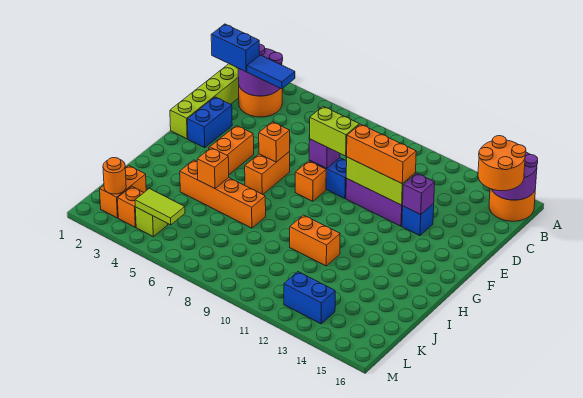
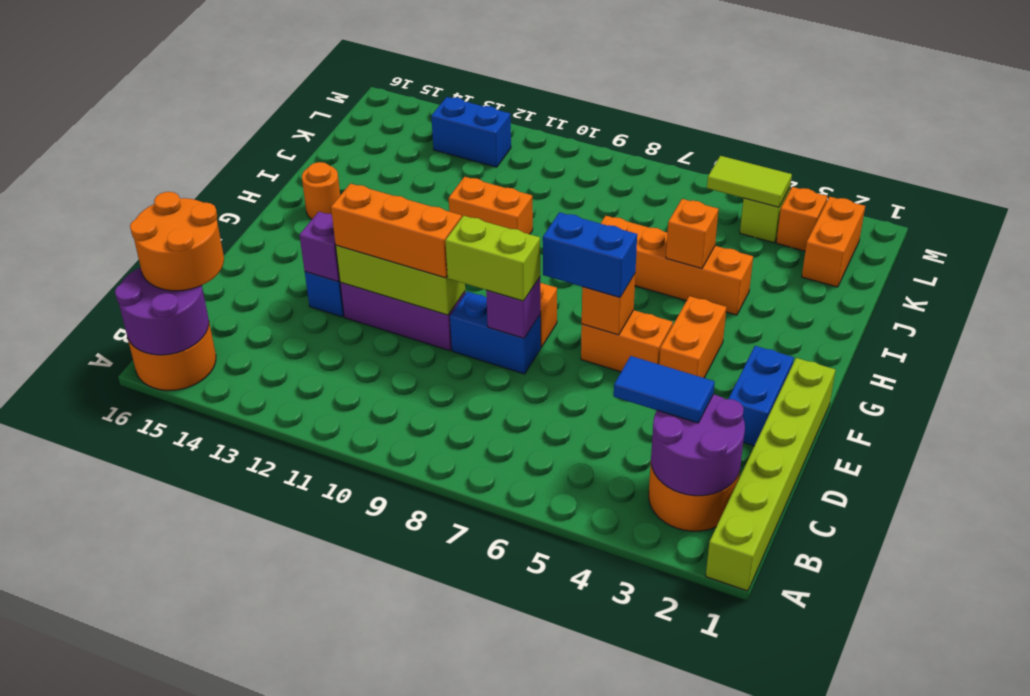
blue 1x2 brick [211,24,259,72] -> blue 1x2 brick moved to [543,212,637,298]
orange 1x2 brick [245,152,290,194] -> orange 1x2 brick turned to [581,310,673,372]
orange 1x1 round brick [103,158,126,194] -> orange 1x1 round brick moved to [302,162,340,219]

